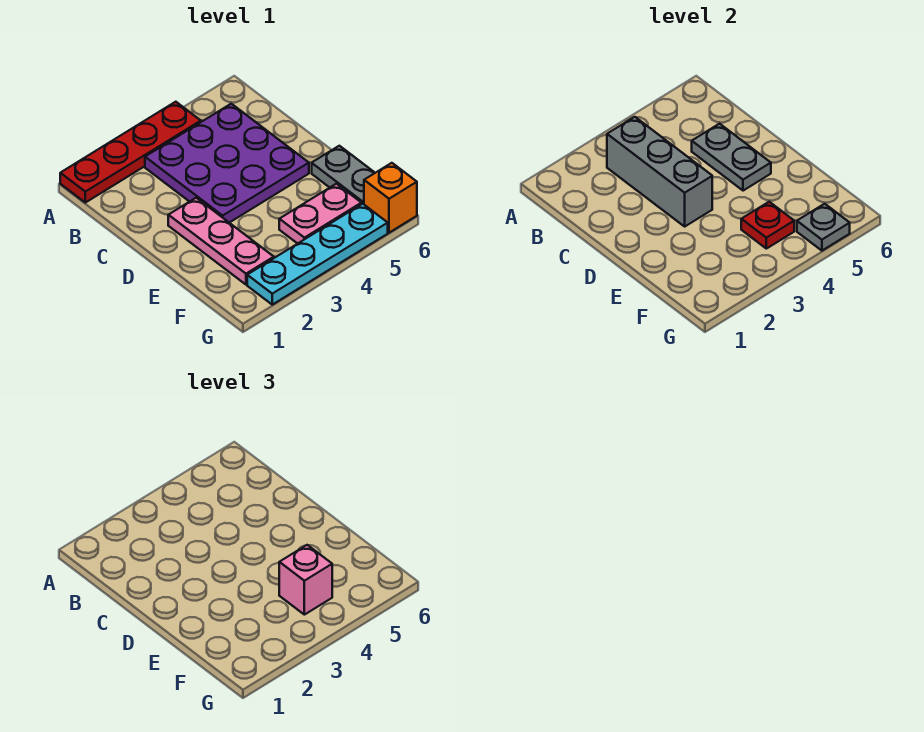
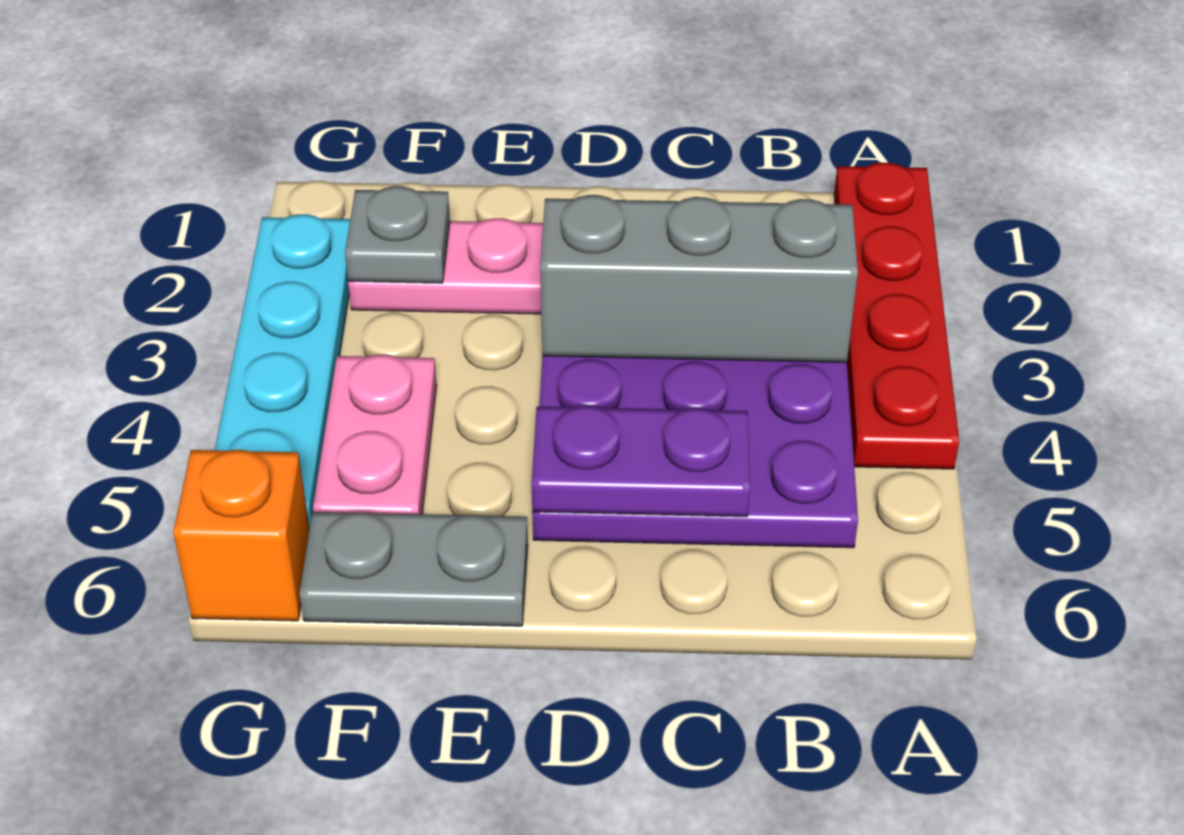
grey 1x2 plate [692,124,771,191] -> purple 1x2 plate [532,406,750,517]
red 1x1 plate [741,202,794,249] -> none
pink 1x1 brick [279,545,332,615] -> none
grey 1x1 plate [797,204,850,251] -> grey 1x1 plate moved to [345,186,450,283]

